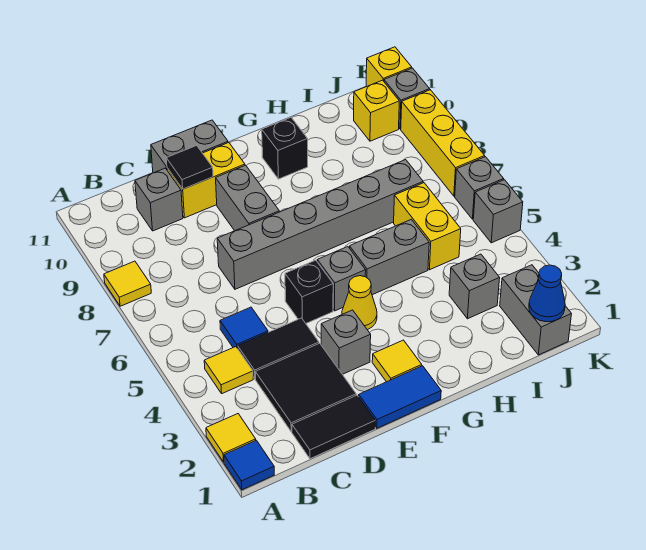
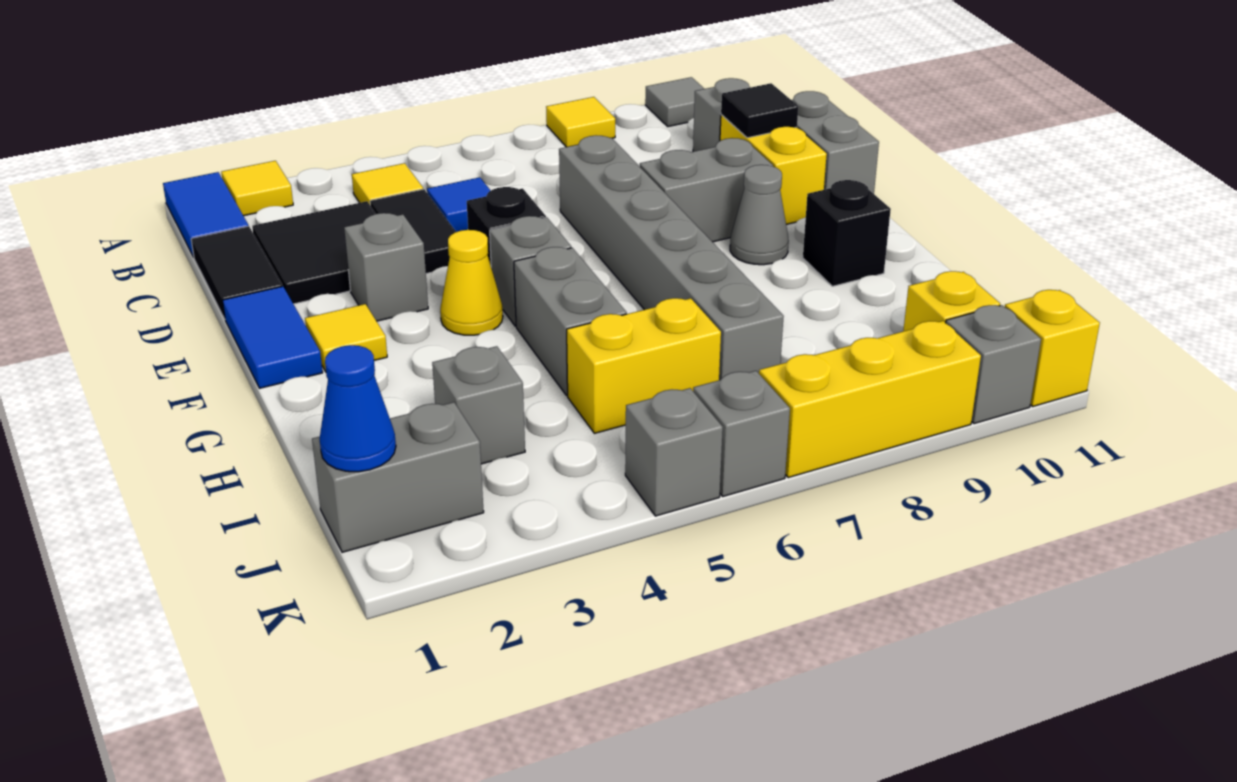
blue 1x1 tile [224,440,274,490] -> blue 1x2 tile [163,172,249,257]
none -> grey 1x1 tile [645,77,704,127]
none -> grey 1x1 cone [730,165,789,265]

